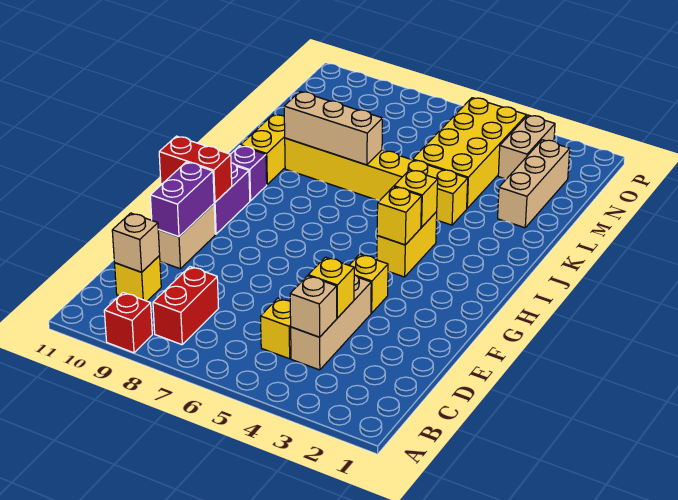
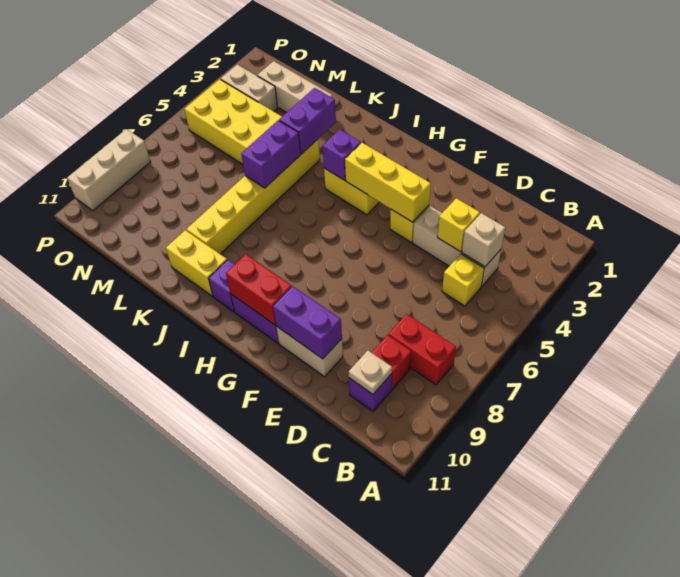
red 1x1 brick [104,293,152,353] -> red 1x1 brick moved to [372,335,411,389]
yellow 1x1 brick [115,256,161,301] -> purple 1x1 brick [349,374,392,411]
tan 1x1 brick [112,213,160,272] -> tan 1x1 plate [349,351,392,394]
red 1x2 brick [159,136,232,202] -> red 1x2 brick turned to [226,254,292,325]
yellow 1x1 brick [377,187,422,245] -> yellow 1x3 brick [345,143,431,222]
yellow 1x1 brick [394,170,438,227] -> purple 1x1 brick [322,129,361,180]
none -> purple 1x2 brick [279,88,336,154]
none -> purple 1x2 brick [241,120,301,188]
tan 1x3 brick [284,92,382,165] -> tan 1x3 brick moved to [67,129,151,211]

